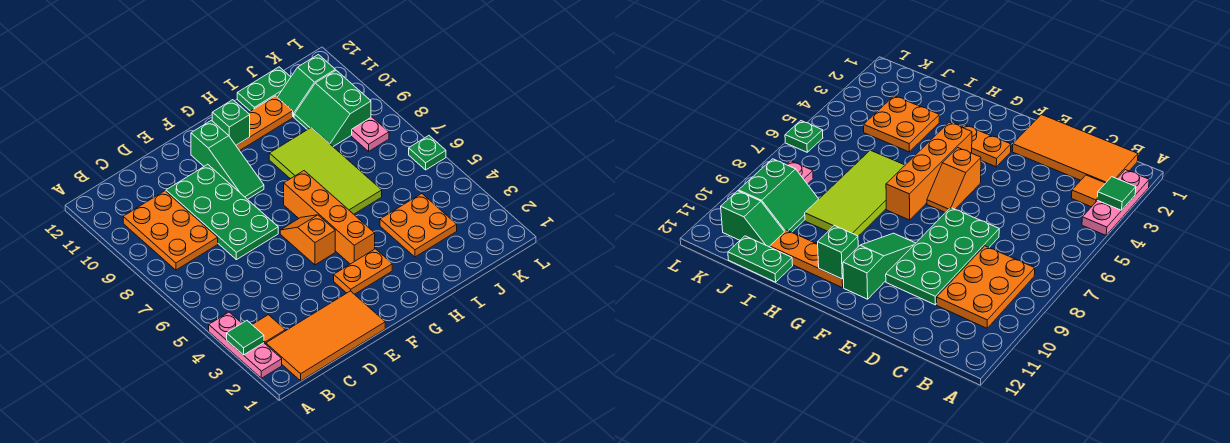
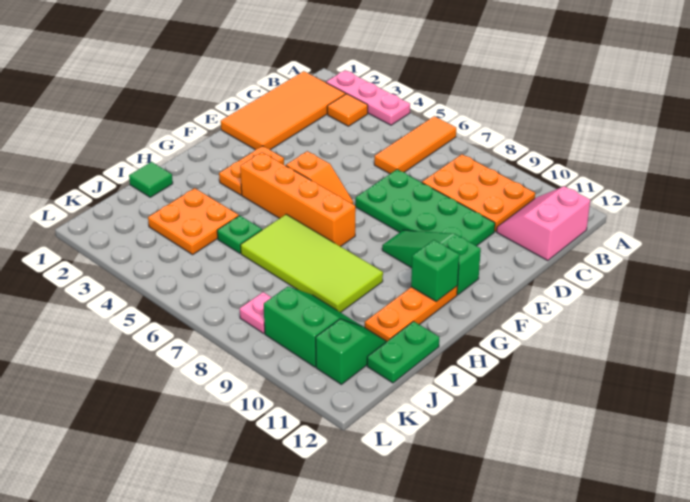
green 1x1 tile [227,321,264,355] -> green 1x1 tile moved to [129,162,173,197]
none -> orange 1x3 tile [374,116,456,174]
none -> pink 2x2 slope [497,186,590,261]
green 1x1 plate [409,136,446,170] -> green 1x1 plate moved to [217,216,262,253]

